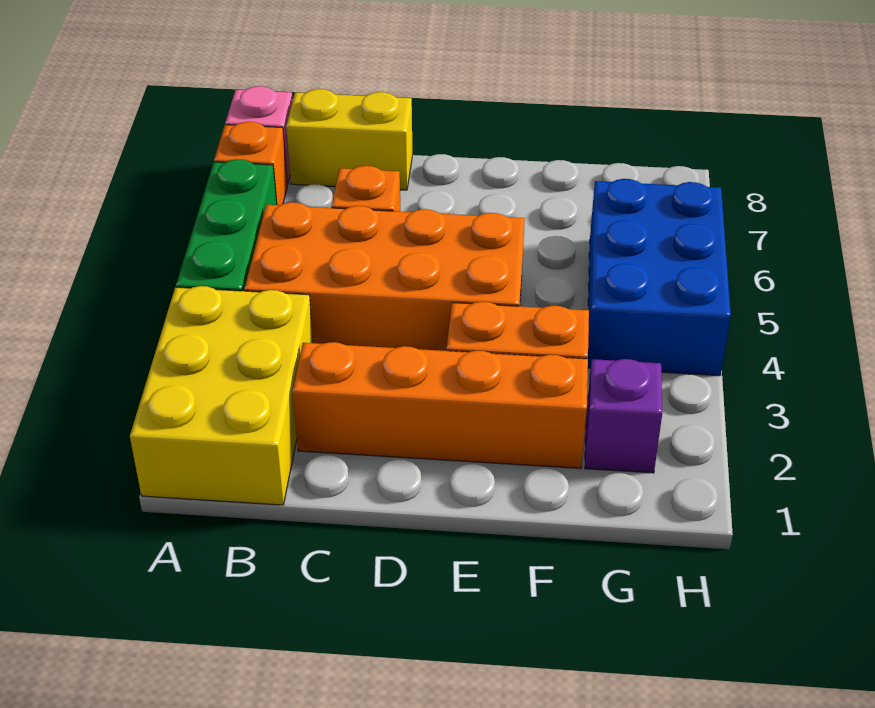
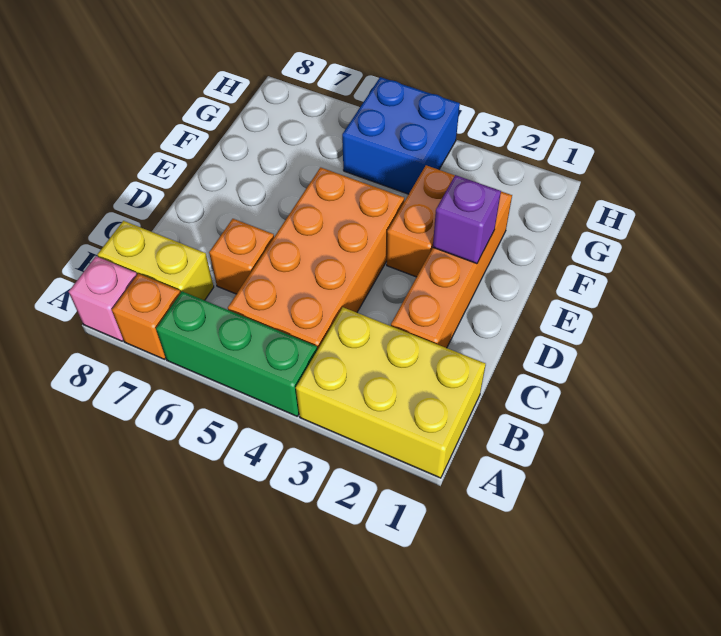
yellow 1x2 brick [286,89,412,190] -> yellow 1x2 brick turned to [97,221,214,300]
purple 1x1 brick [585,359,662,473] -> purple 1x1 brick moved to [433,175,501,264]
blue 2x3 brick [588,179,731,376] -> blue 2x2 brick [342,77,460,194]

